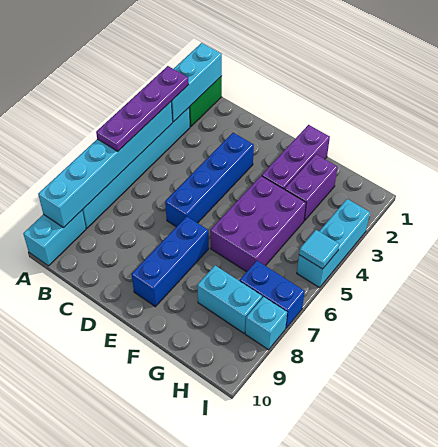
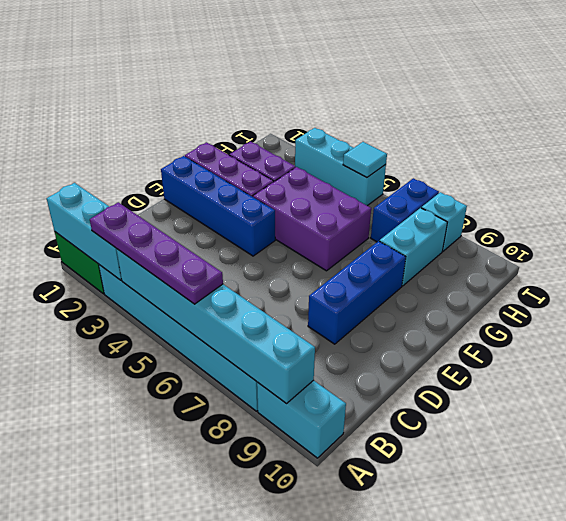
blue 1x4 brick [165,133,254,227] -> blue 1x4 brick moved to [161,156,275,256]
blue 1x3 brick [132,216,209,307] -> blue 1x3 brick turned to [308,241,406,344]

